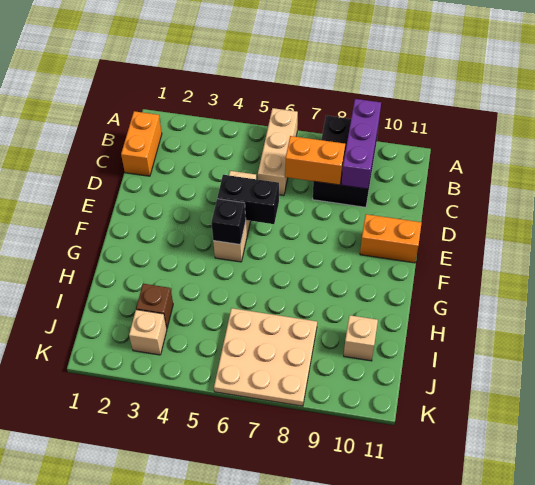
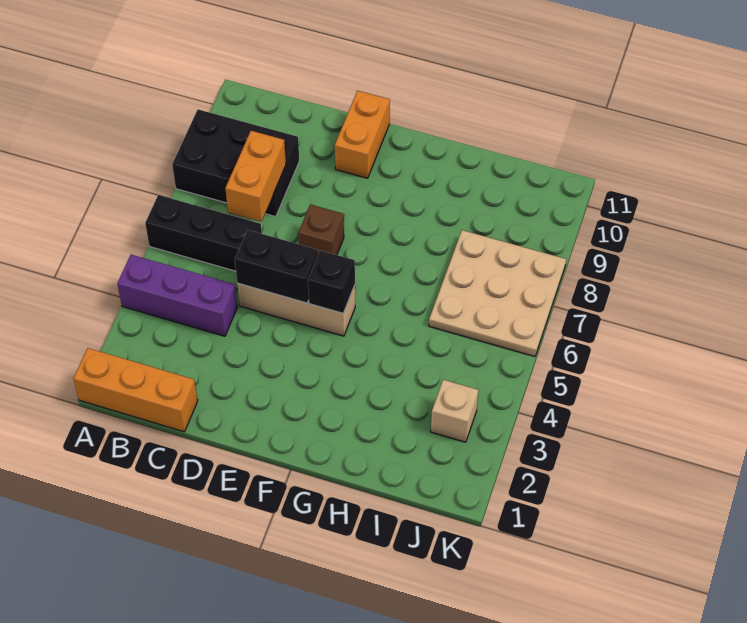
tan 1x3 brick [258,108,298,196] -> black 1x3 brick [145,195,262,271]
purple 1x3 brick [341,99,381,189] -> purple 1x3 brick moved to [117,255,237,336]
orange 1x2 brick [121,111,162,176] -> orange 1x3 brick [73,348,198,432]
black 1x2 brick [217,175,279,224] -> black 1x2 brick turned to [235,230,318,303]
brown 1x1 brick [136,284,173,328] -> brown 1x1 brick moved to [298,204,344,255]
tan 1x1 brick [344,315,378,361] -> none

